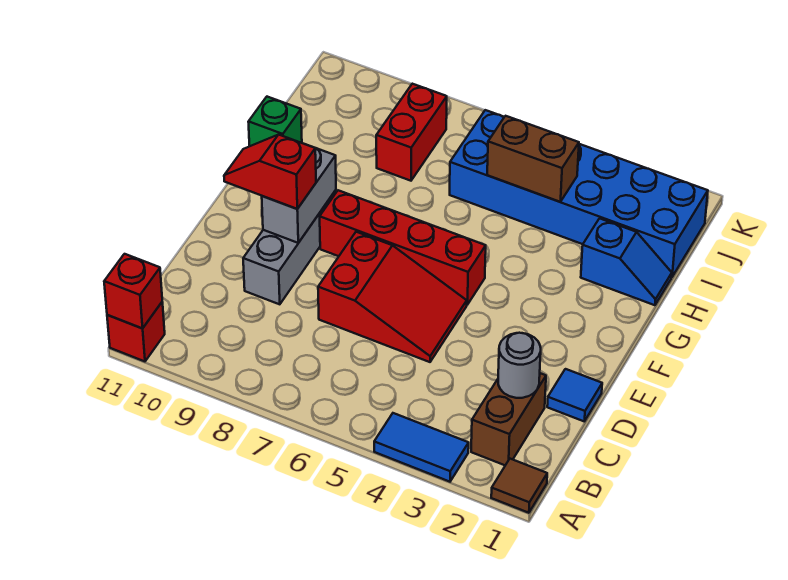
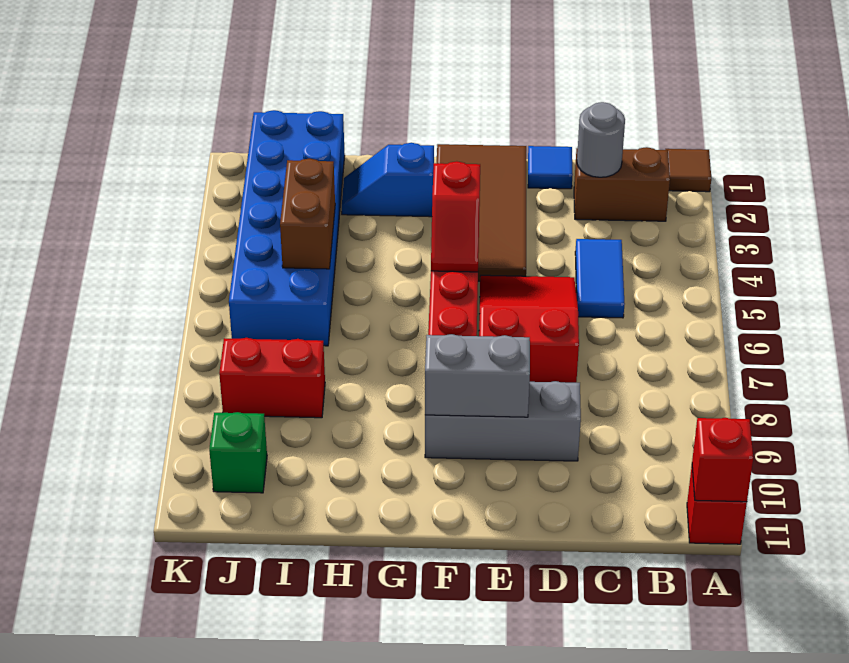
blue 1x2 tile [374,413,469,482] -> blue 1x2 tile moved to [575,239,625,318]
none -> brown 2x4 tile [437,144,526,281]
red 1x2 slope [224,135,316,209] -> red 1x2 slope moved to [431,161,480,272]
blue 1x2 slope [581,218,672,305] -> blue 1x2 slope turned to [342,143,434,217]
green 1x1 brick [248,97,302,146] -> green 1x1 brick moved to [209,412,267,493]

